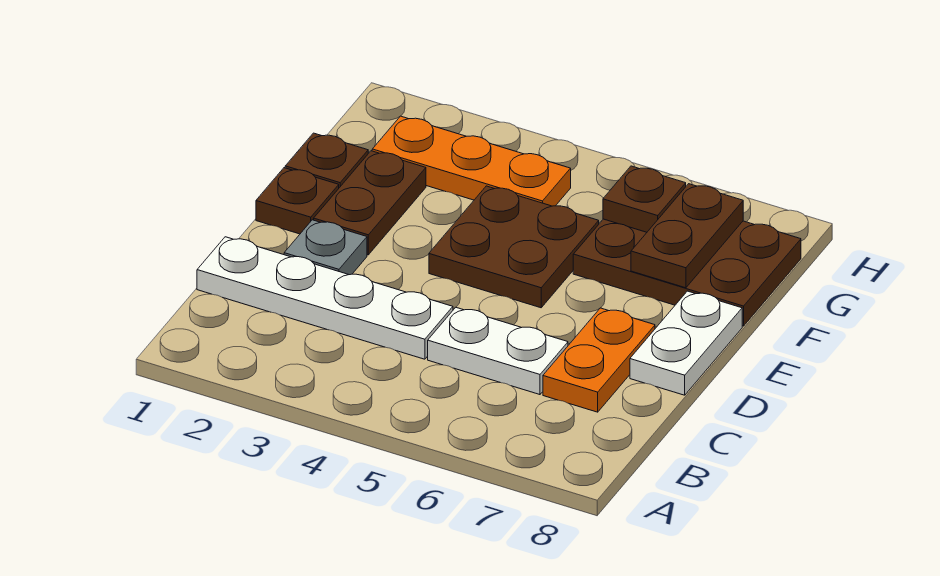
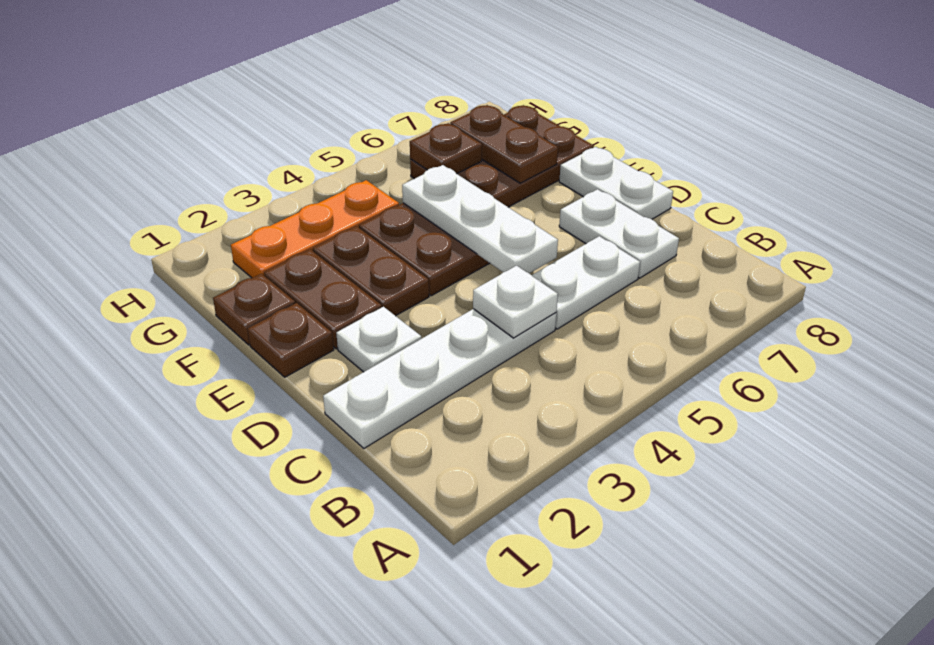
none -> white 1x1 plate [473,266,558,338]
orange 1x2 plate [543,308,655,412] -> white 1x2 plate [559,189,679,278]
grey 1x1 plate [284,220,367,275] -> white 1x1 plate [336,307,421,372]
none -> white 1x3 plate [402,165,558,273]
none -> brown 1x2 plate [313,226,429,316]

